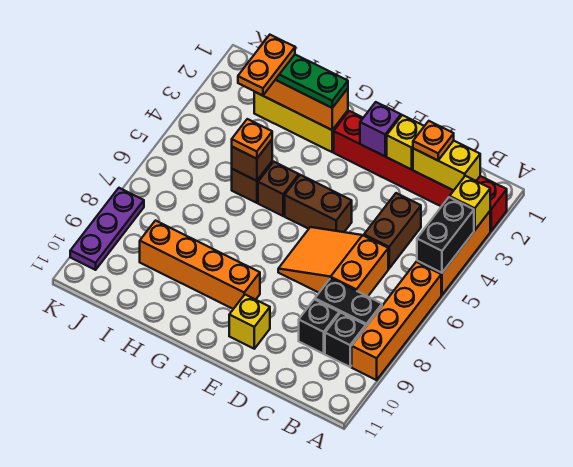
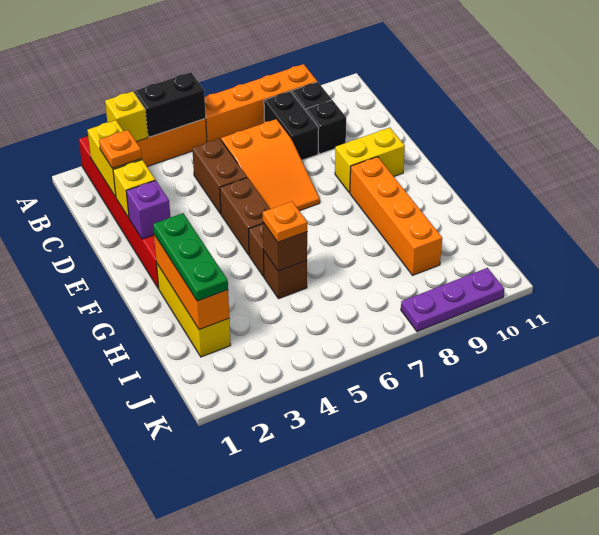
brown 1x2 brick [364,193,421,269] -> brown 1x2 brick turned to [192,138,247,214]
yellow 1x1 brick [229,295,270,349] -> yellow 1x2 brick [335,128,405,193]
orange 1x2 plate [238,35,295,95] -> none

